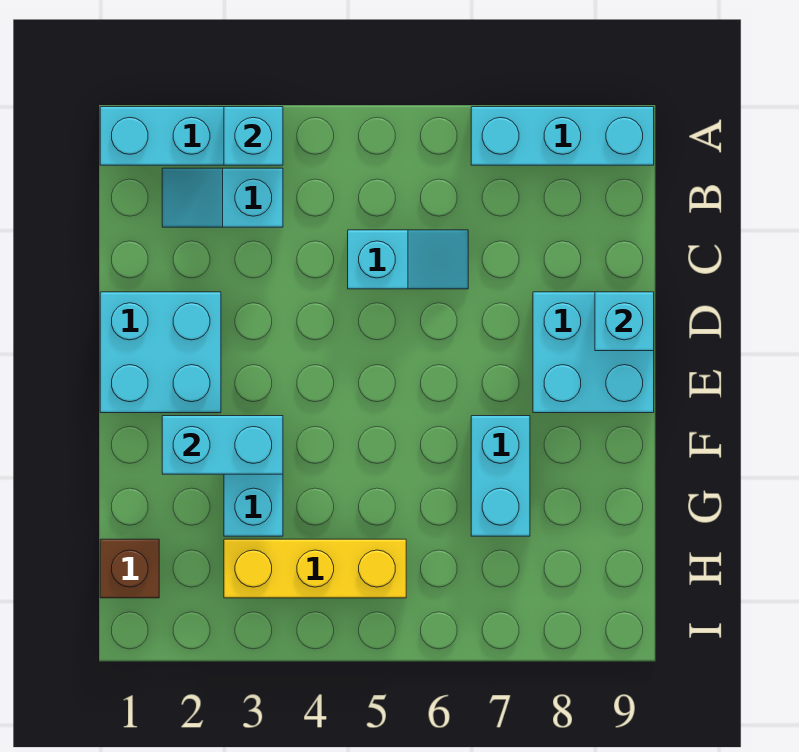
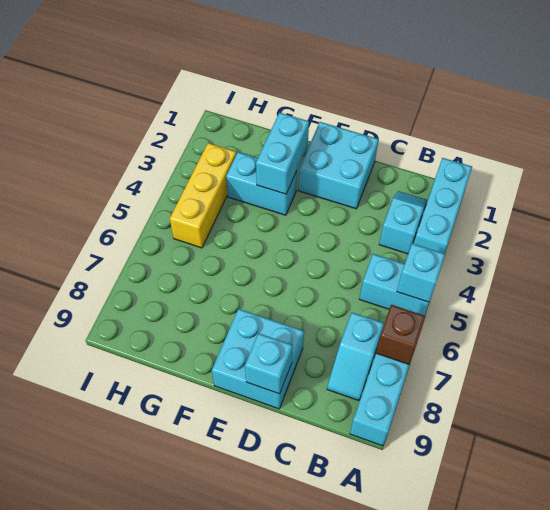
cyan 1x1 brick [224,107,283,165] -> cyan 1x1 brick moved to [397,243,445,302]
cyan 1x2 slope [348,230,468,289] -> cyan 1x2 slope moved to [327,313,384,401]
cyan 1x2 brick [471,416,530,536] -> cyan 1x2 brick moved to [360,254,429,316]
brown 1x1 brick [100,539,159,598] -> brown 1x1 brick moved to [376,305,426,365]

